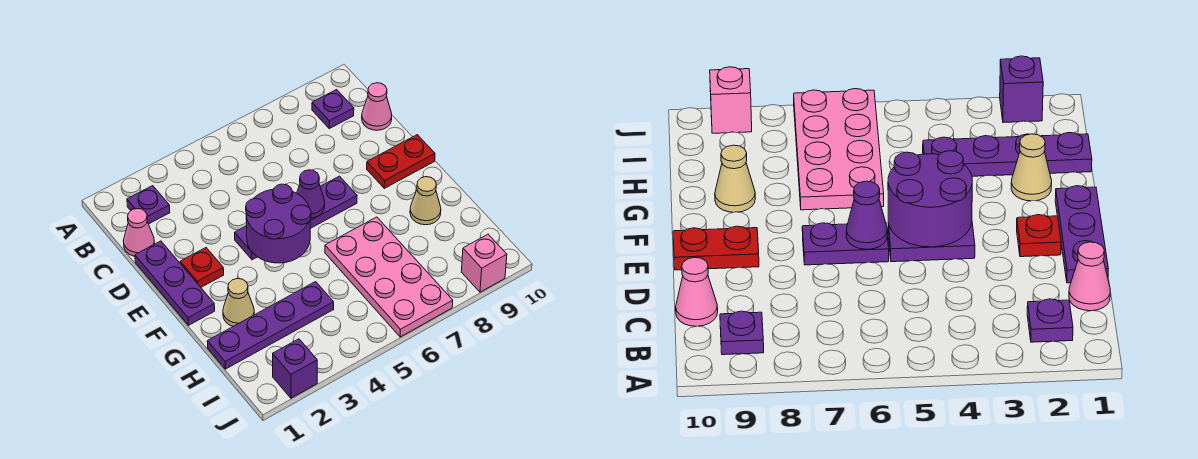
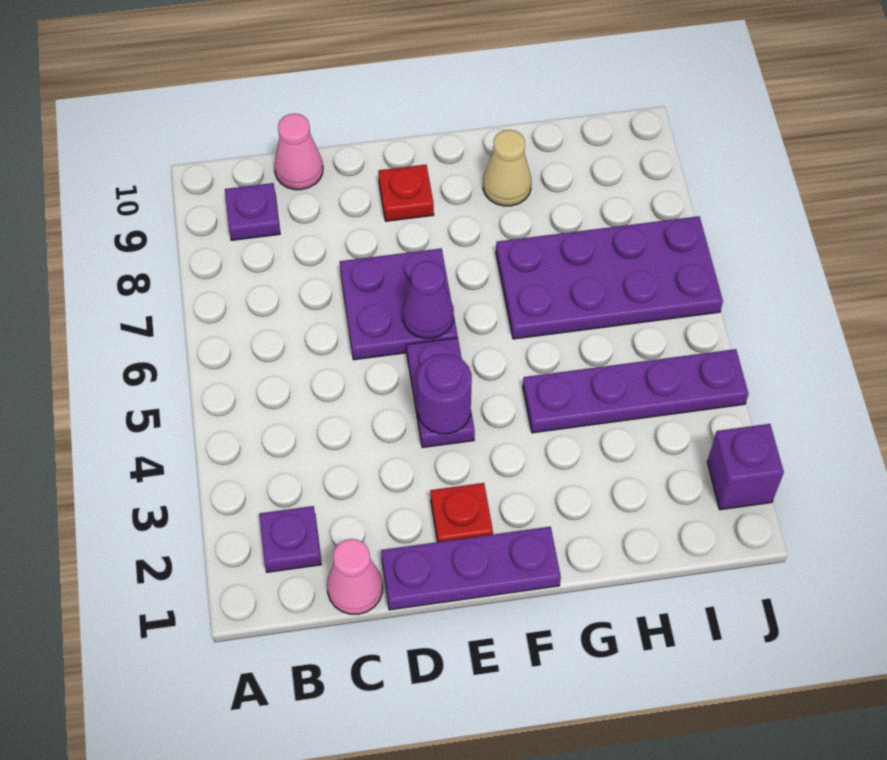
purple 2x2 round brick [246,184,311,263] -> purple 1x1 round brick [417,354,472,434]
purple 1x2 plate [310,176,357,228] -> purple 2x2 plate [340,248,458,360]
red 1x2 plate [367,135,435,188] -> red 1x1 plate [378,165,434,221]
tan 1x1 cone [223,279,254,326] -> none
pink 2x4 plate [325,217,453,337] -> purple 2x4 plate [496,216,723,339]
purple 1x4 plate [207,282,334,369] -> purple 1x4 plate turned to [523,349,748,433]
pink 1x1 brick [461,234,507,292] -> none

